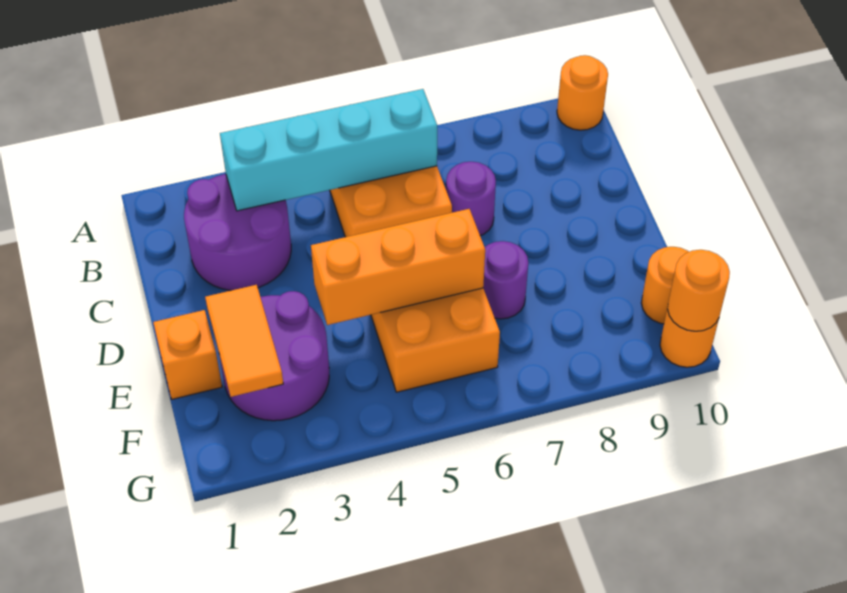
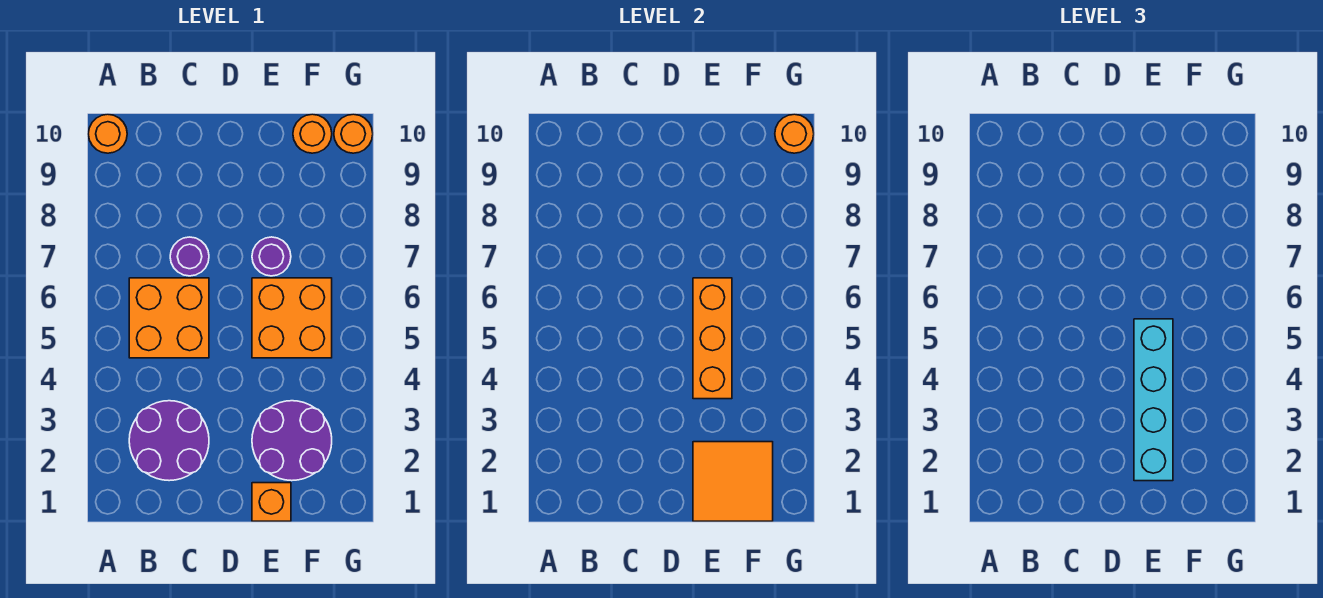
cyan 1x4 brick [220,89,437,211] -> cyan 1x4 brick moved to [1134,319,1173,481]
orange 1x2 tile [205,285,283,397] -> orange 2x2 tile [693,442,773,521]

